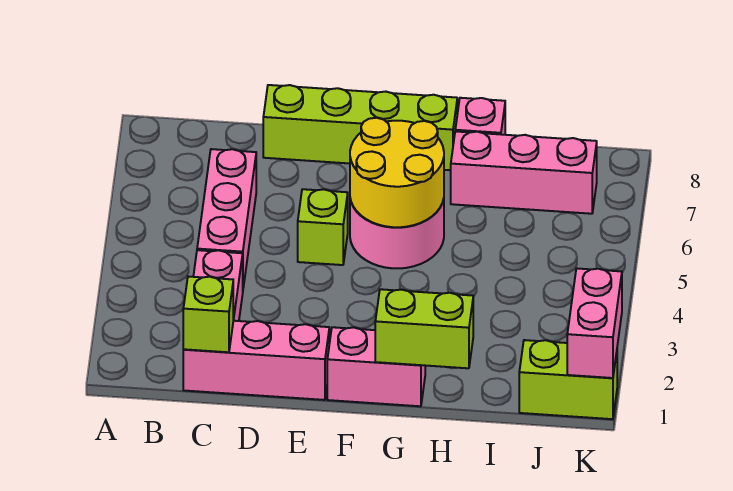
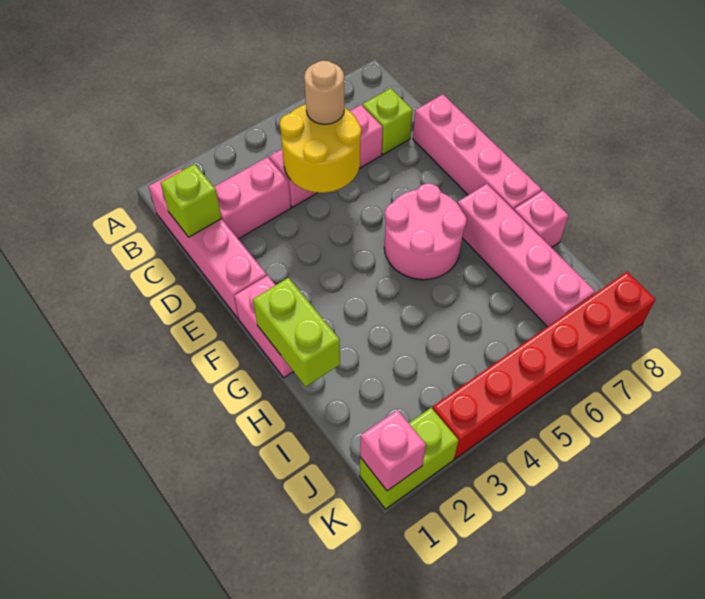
pink 1x3 brick [183,321,329,400] -> pink 1x4 brick [149,169,267,319]
none -> tan 1x1 round brick [304,61,344,124]
lime 1x4 brick [263,85,457,170] -> pink 1x4 brick [413,94,541,210]
lime 1x1 brick [298,189,348,265] -> lime 1x1 brick moved to [363,88,413,154]
yellow 2x2 round brick [350,118,444,227] -> yellow 2x2 round brick moved to [280,104,361,193]
pink 1x3 brick [451,131,597,214] -> pink 1x4 brick [458,184,595,327]
lime 1x2 brick [519,340,617,419] -> lime 1x2 brick turned to [360,408,459,509]
pink 1x2 brick [567,269,622,378] -> pink 1x1 brick [360,410,426,491]
none -> red 1x6 brick [433,272,656,459]

